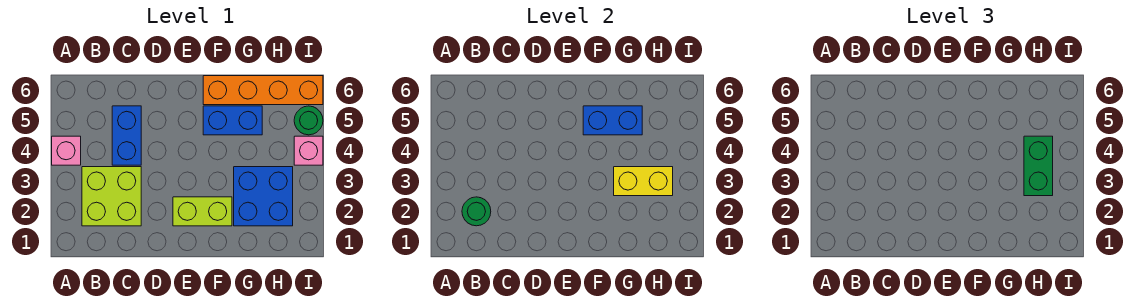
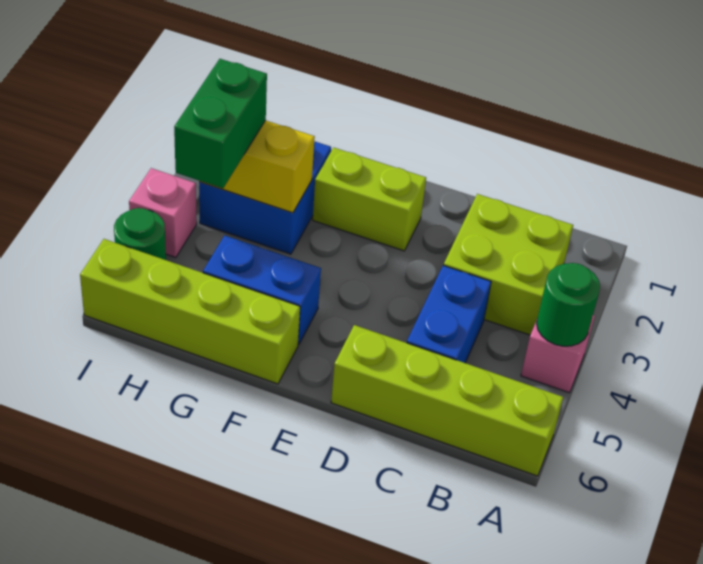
none -> lime 1x4 brick [331,325,563,476]
green 1x1 round brick [462,197,491,226] -> green 1x1 round brick moved to [537,263,600,346]
blue 1x2 brick [583,106,642,135] -> none
orange 1x4 brick [203,76,323,105] -> lime 1x4 brick [80,239,300,384]

